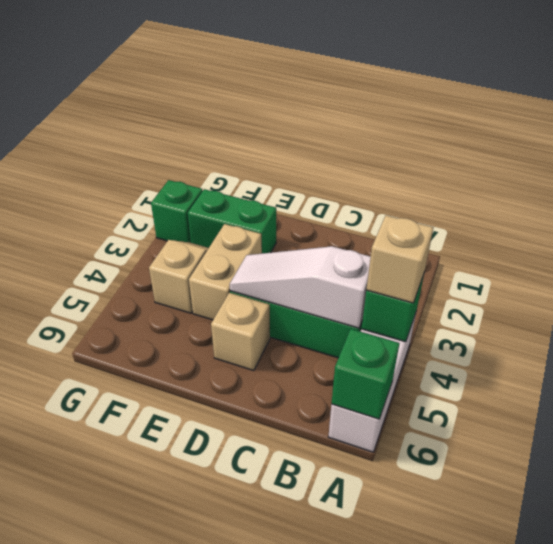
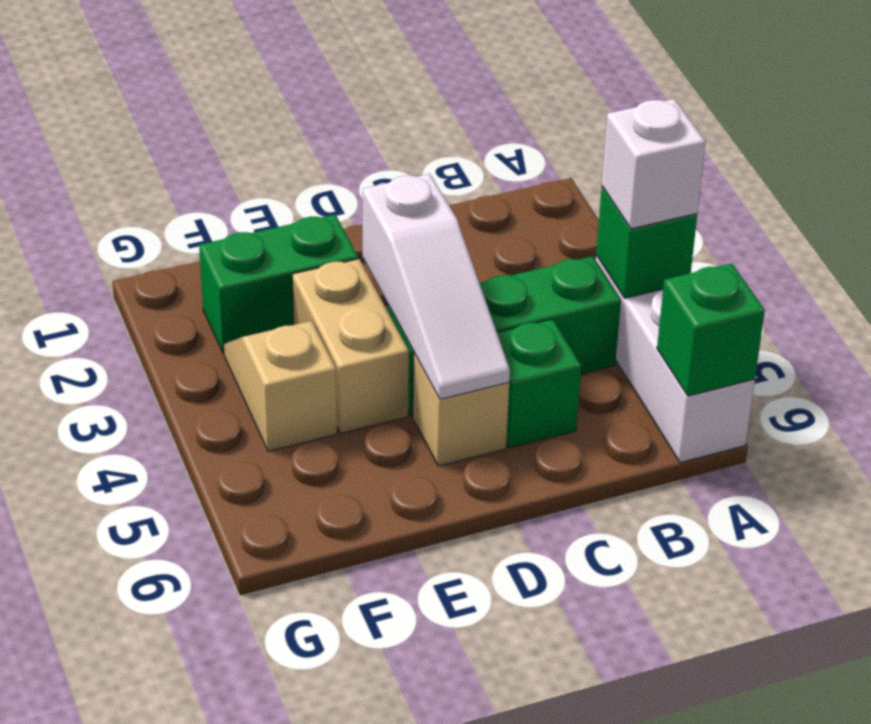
tan 1x1 brick [366,215,434,303] -> white 1x1 brick [602,99,706,229]
white 1x3 slope [230,246,371,328] -> white 1x3 slope turned to [363,174,510,399]
green 1x1 brick [151,180,203,243] -> green 1x1 brick moved to [497,319,581,448]

